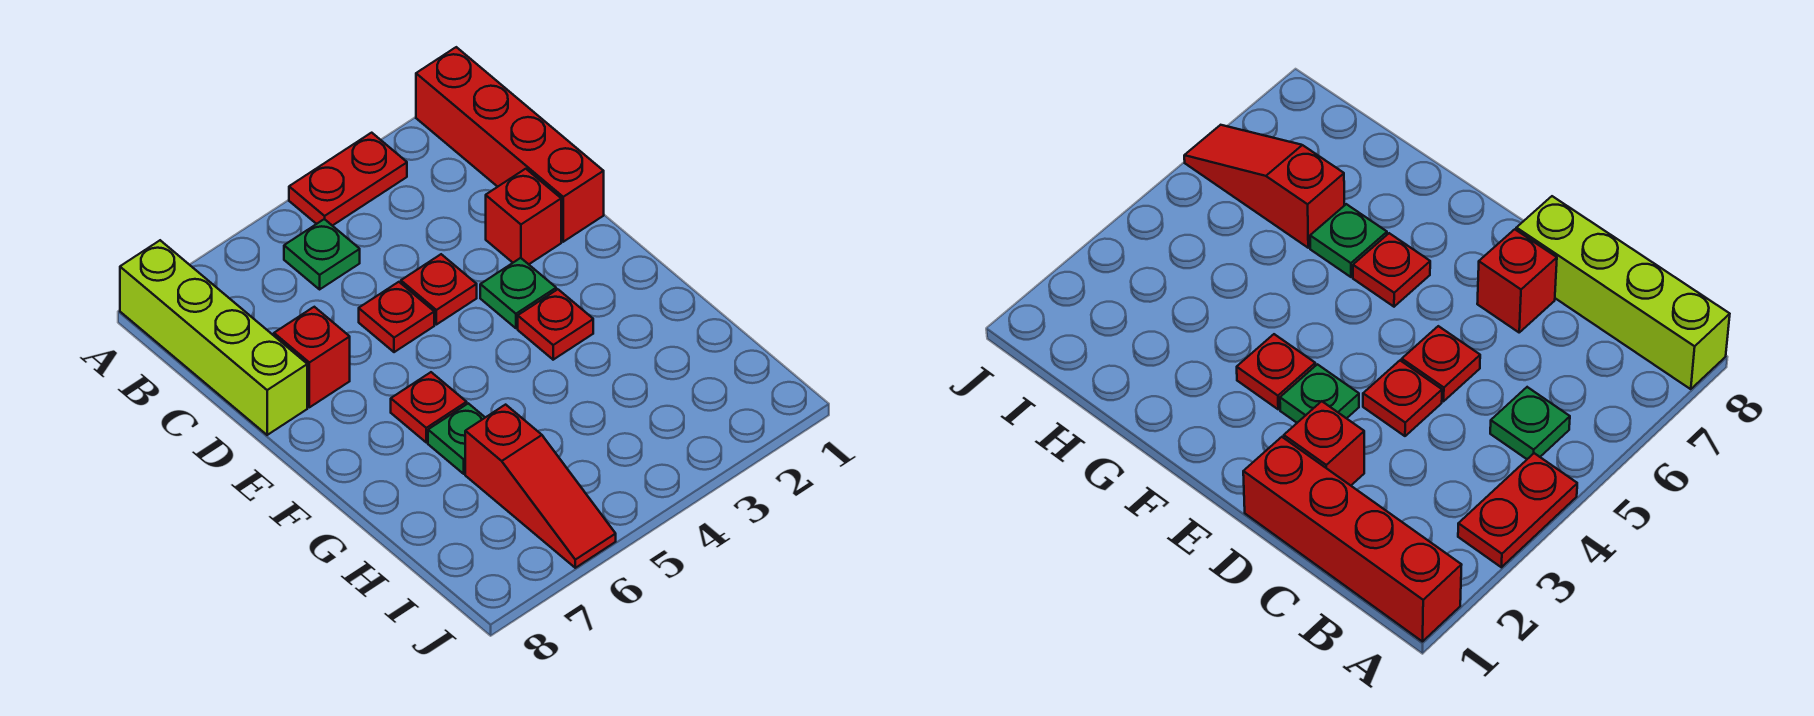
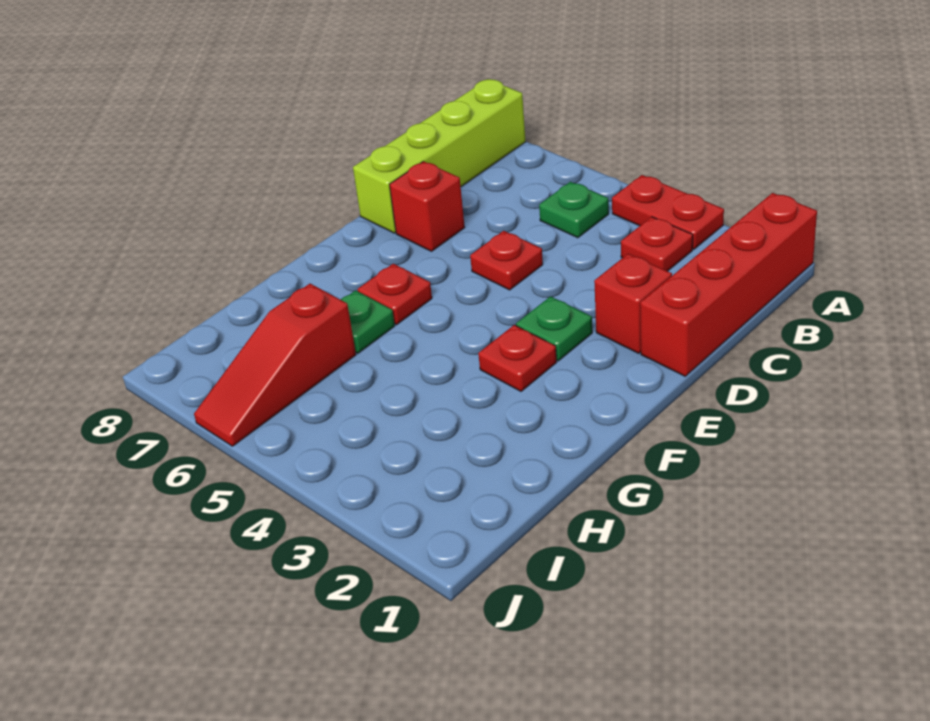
red 1x1 plate [401,254,477,325] -> red 1x1 plate moved to [621,217,693,271]

